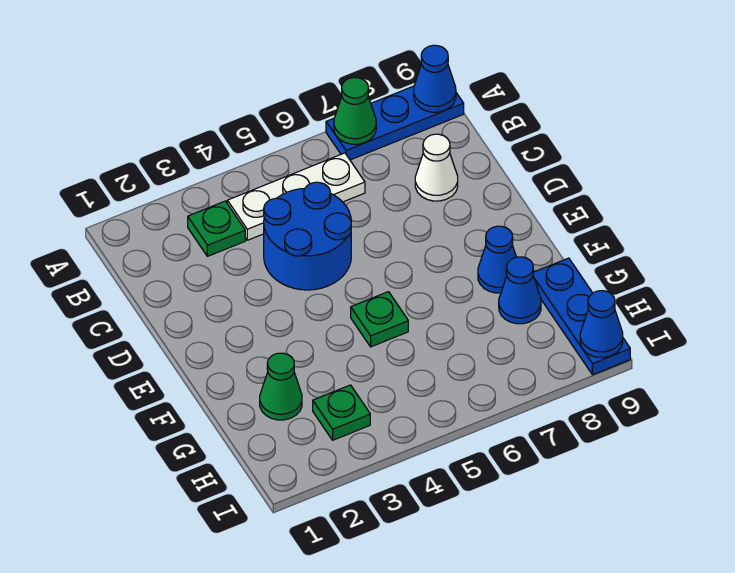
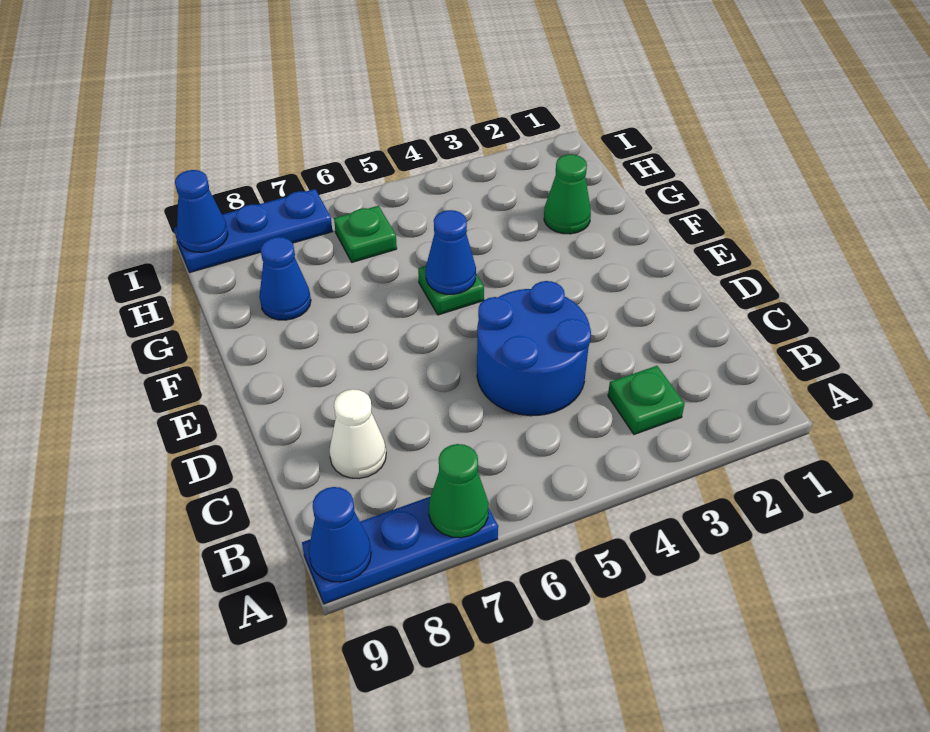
white 1x3 plate [227,153,365,240] -> none
blue 1x1 cone [478,226,516,293] -> blue 1x1 cone moved to [426,210,476,294]
blue 1x3 plate [533,258,630,375] -> blue 1x3 plate turned to [174,189,332,272]
green 1x1 plate [313,385,370,440] -> green 1x1 plate moved to [334,206,397,262]

